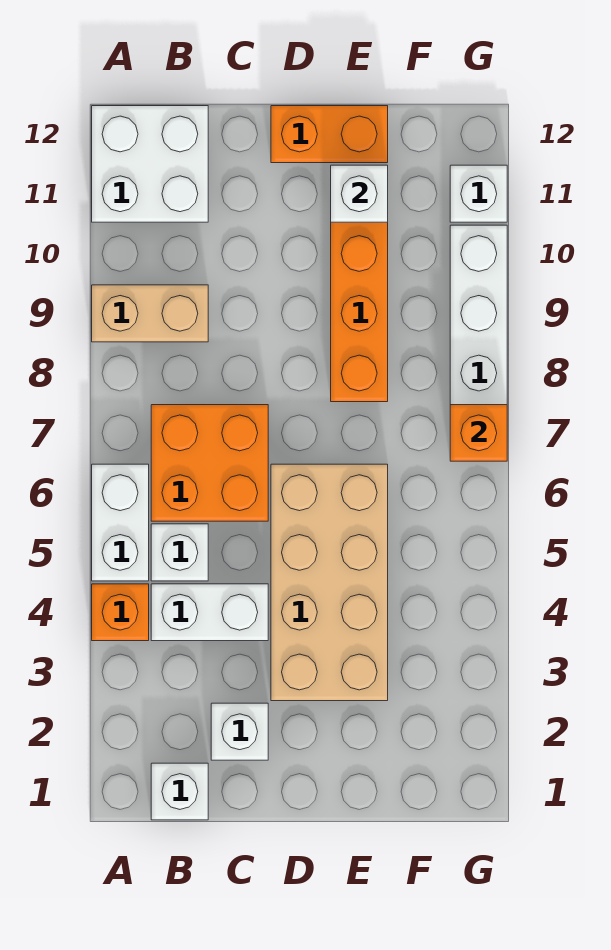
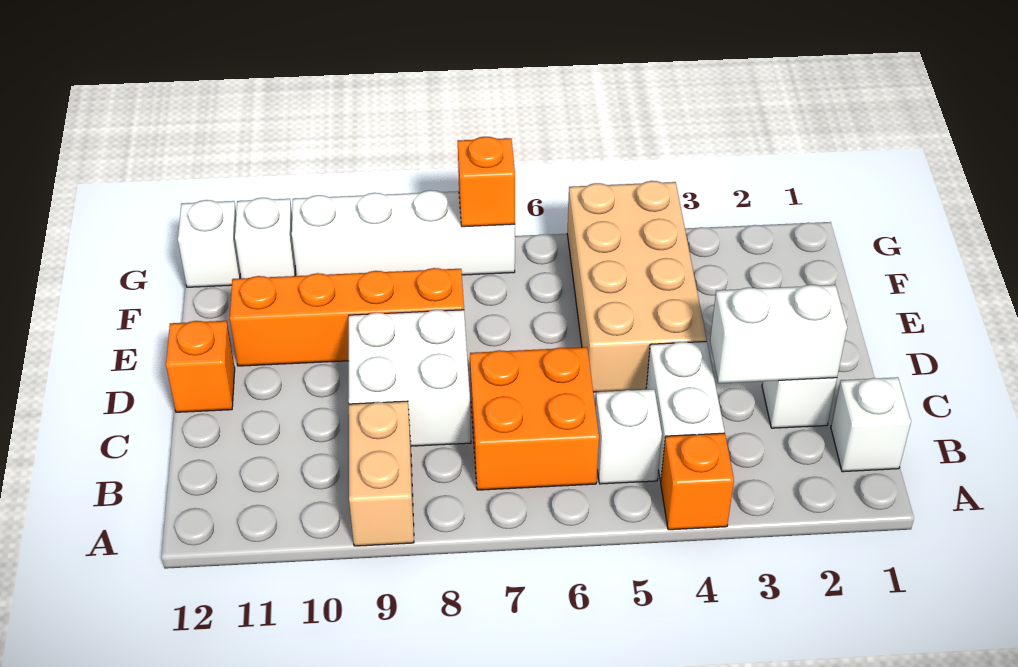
white 1x2 brick [92,464,149,581] -> white 1x2 brick moved to [710,285,847,383]
white 2x2 brick [92,106,208,222] -> white 2x2 brick moved to [349,310,471,446]
tan 2x4 brick [271,464,388,701] -> tan 2x4 brick turned to [567,181,707,392]
orange 1x2 brick [271,106,388,163] -> orange 1x1 brick [166,321,235,412]
white 1x1 brick [331,165,388,222] -> white 1x1 brick moved to [178,200,240,287]

